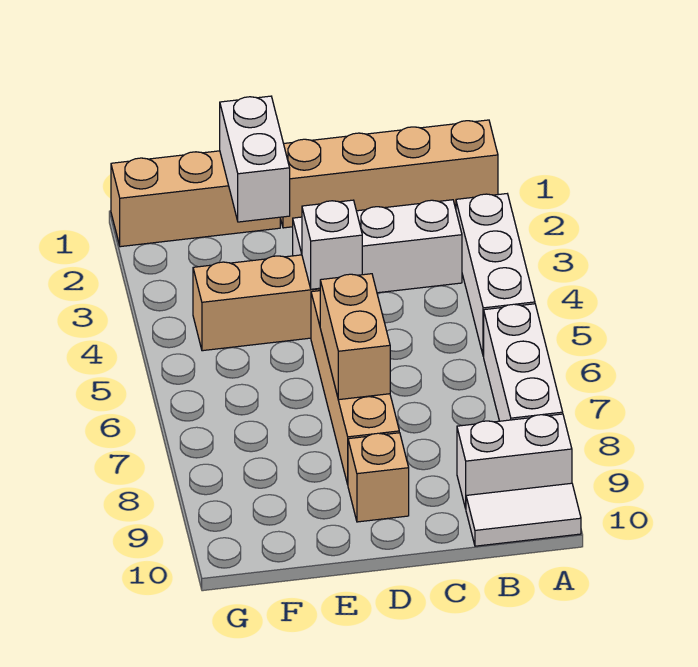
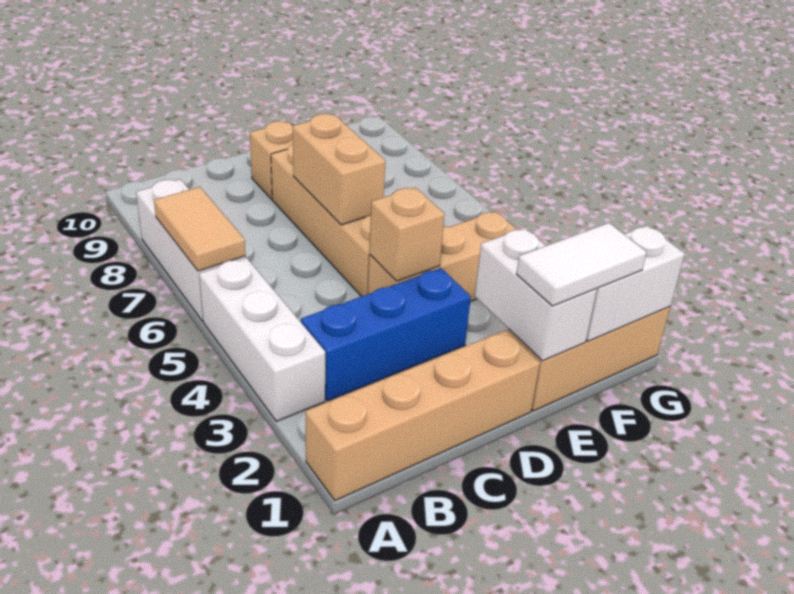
none -> tan 1x2 tile [154,187,245,271]
white 1x2 brick [457,414,572,509] -> white 1x2 brick moved to [586,226,685,341]
white 1x2 tile [466,483,581,546] -> white 1x2 tile moved to [517,223,647,306]
white 1x3 brick [293,200,462,293] -> blue 1x3 brick [301,268,471,401]
white 1x1 brick [302,200,362,289] -> tan 1x1 brick [369,187,445,281]

